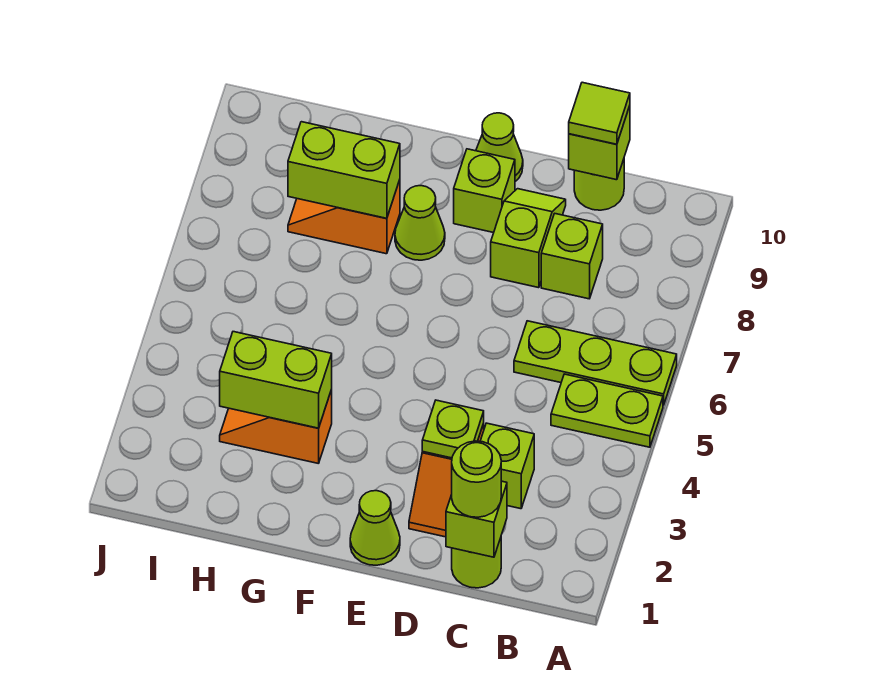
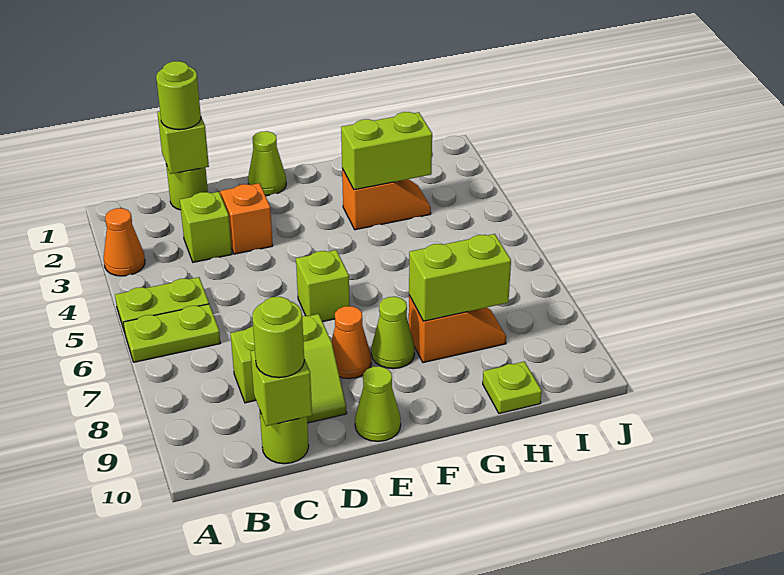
none -> orange 1x1 cone [104,208,145,276]
lime 1x3 plate [514,321,677,405] -> lime 1x2 plate [123,304,220,362]
lime 1x1 tile [569,82,630,144] -> lime 1x1 round brick [252,297,304,378]
lime 1x1 plate [422,400,484,458] -> lime 1x1 plate moved to [483,362,542,413]
none -> orange 1x1 cone [331,306,371,379]
lime 1x1 brick [454,149,515,233] -> lime 1x1 brick moved to [296,250,350,322]

